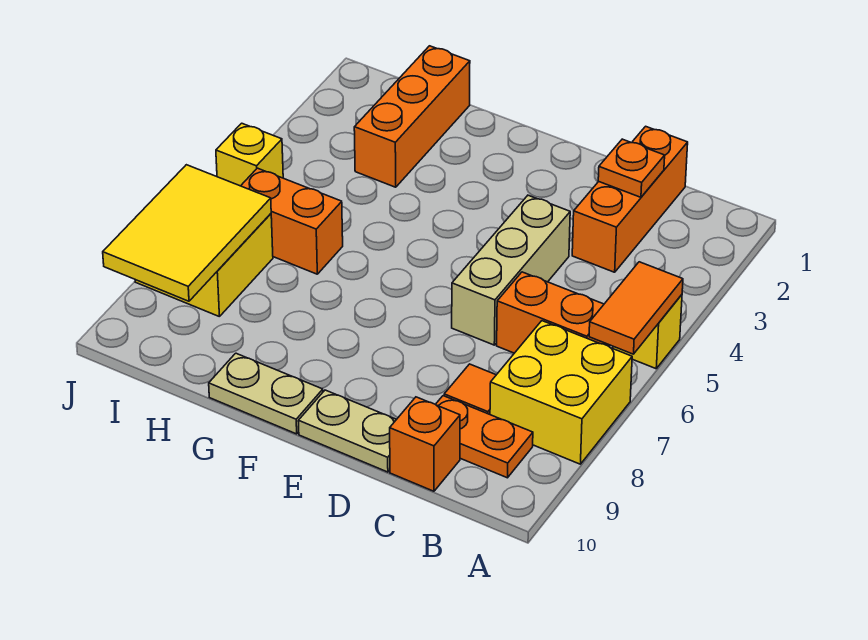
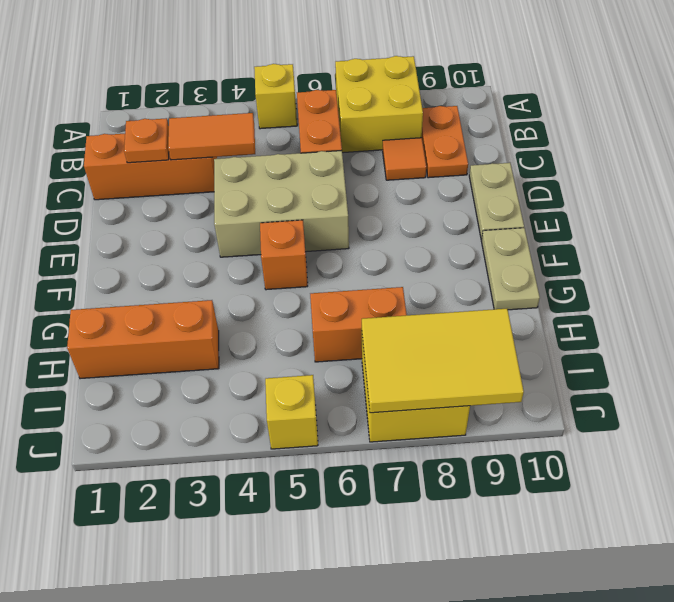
orange 1x2 tile [589,262,683,354] -> orange 1x2 tile moved to [168,113,255,160]
orange 1x1 brick [390,397,460,491] -> orange 1x1 brick moved to [260,220,308,290]
tan 1x3 brick [452,195,570,345] -> tan 2x3 brick [214,151,349,257]
orange 1x2 brick [241,168,343,274] -> orange 1x2 brick turned to [310,287,407,362]

